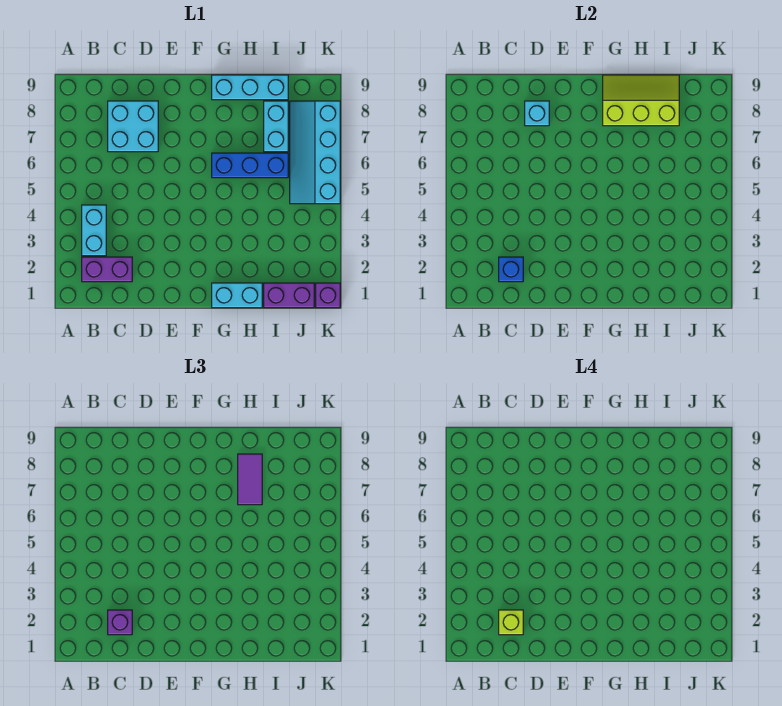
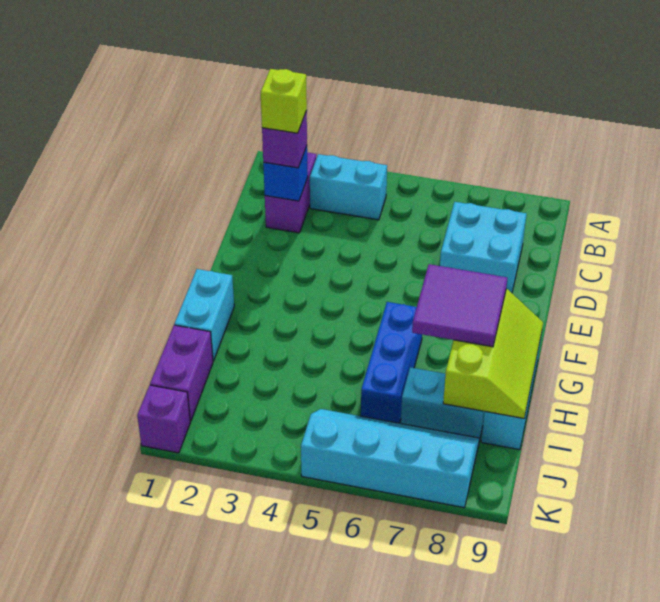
cyan 1x1 brick [525,101,549,126] -> none
purple 1x2 tile [238,454,262,505] -> purple 2x2 tile [412,264,507,347]

